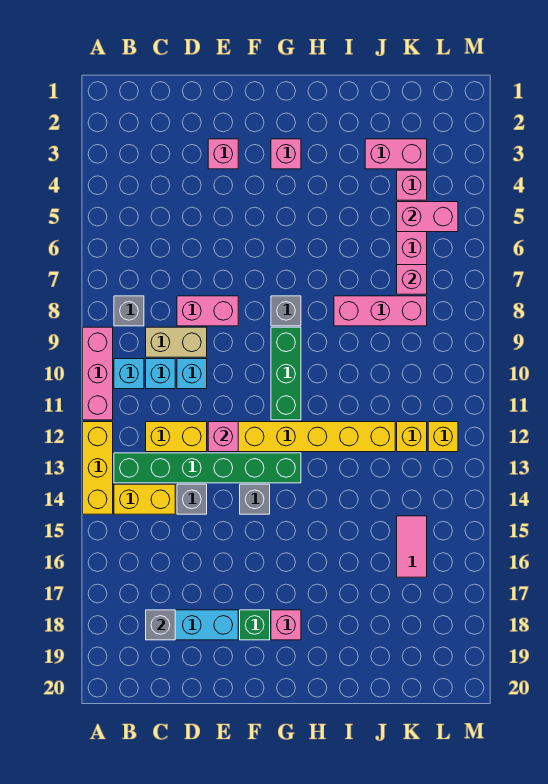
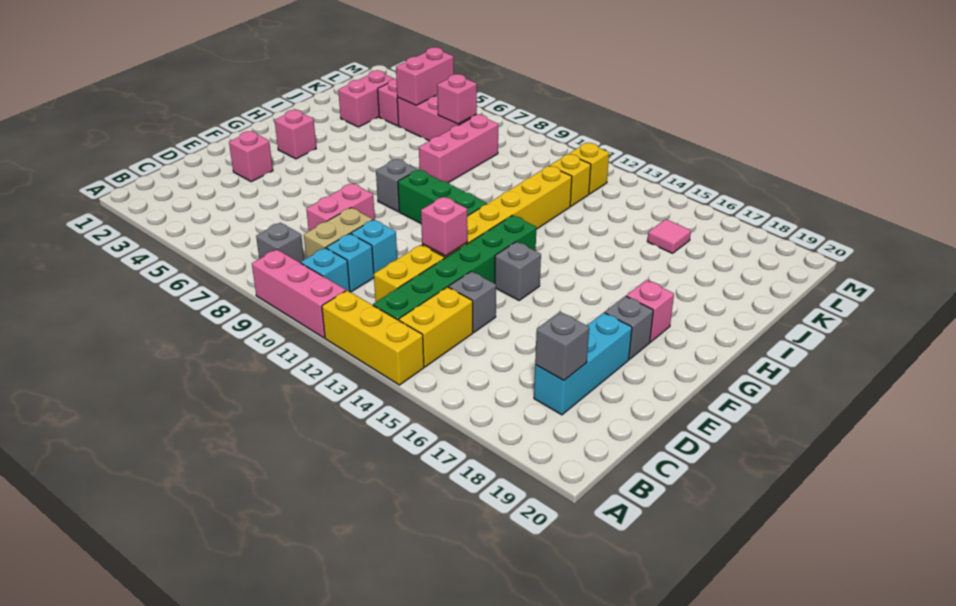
green 1x1 brick [240,610,270,640] -> grey 1x1 brick [605,296,653,359]
pink 1x2 tile [397,516,427,577] -> pink 1x1 tile [647,219,691,253]

